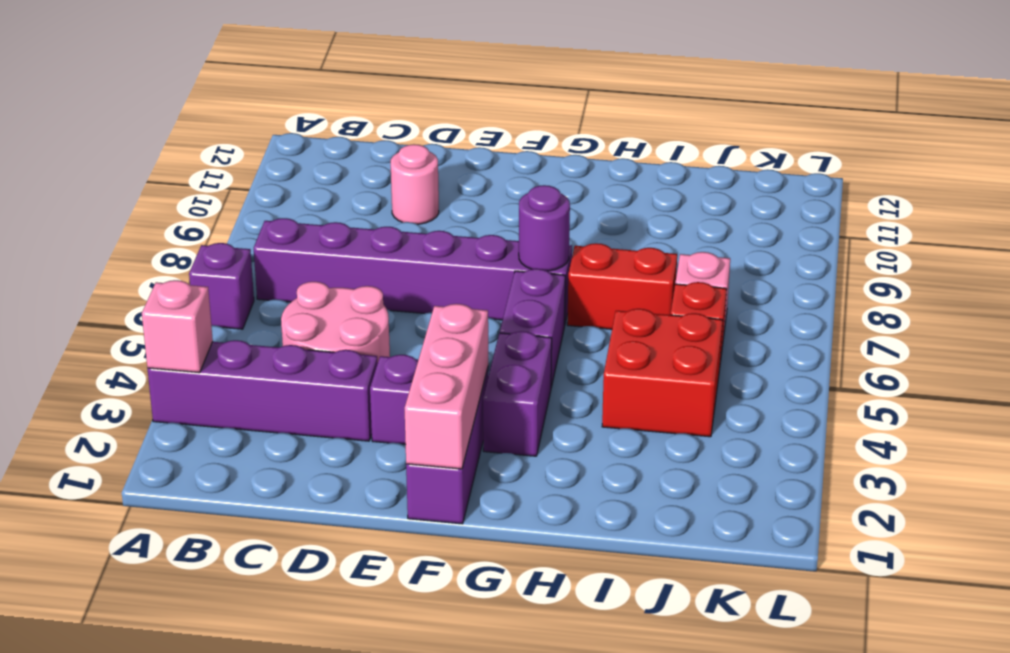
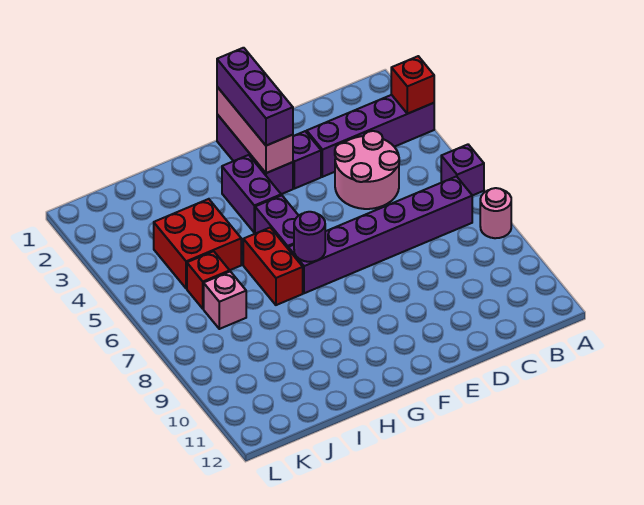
pink 1x1 brick [142,280,213,373] -> red 1x1 brick [391,56,434,114]
pink 1x1 round brick [391,144,439,224] -> pink 1x1 round brick moved to [480,188,511,238]
none -> purple 1x3 brick [217,48,293,146]
red 1x2 brick [567,243,677,329] -> red 1x2 brick turned to [243,228,303,305]

